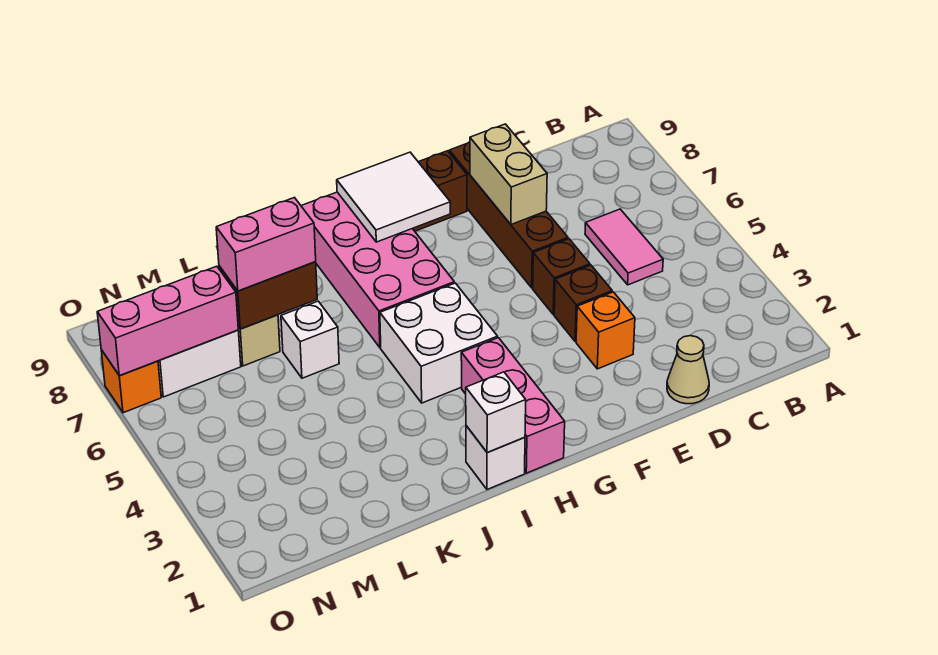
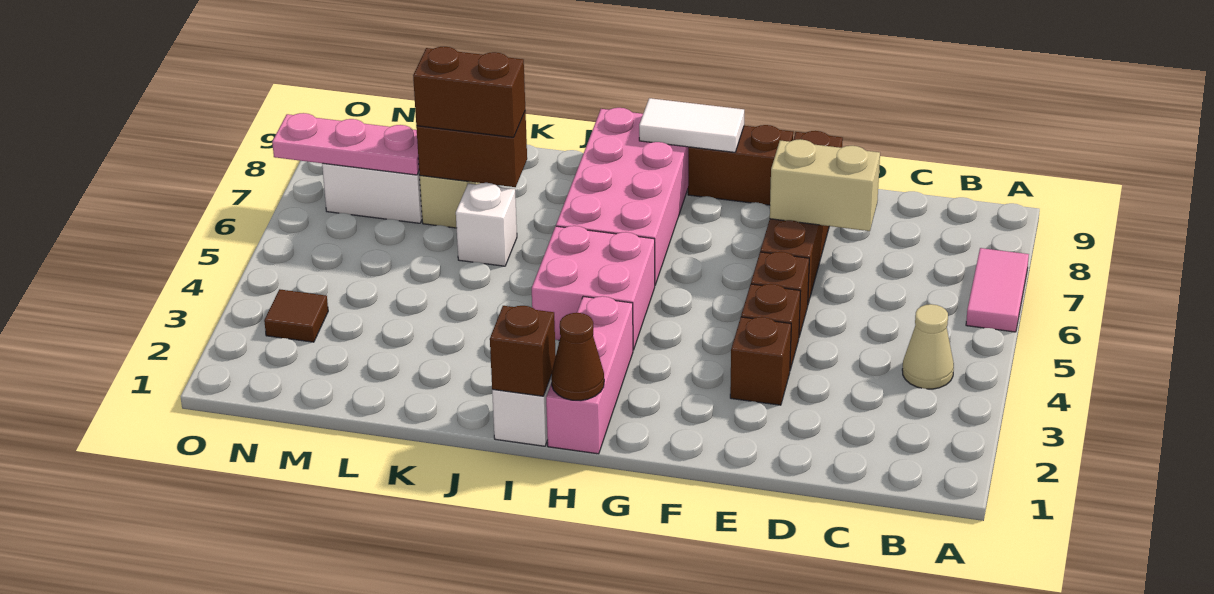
pink 1x2 tile [585,209,663,285] -> pink 1x2 tile moved to [966,248,1029,332]
tan 1x1 cone [667,336,709,404] -> tan 1x1 cone moved to [902,304,954,389]
orange 1x1 brick [576,292,635,369] -> brown 1x1 brick [730,317,791,405]
tan 1x2 brick [470,124,547,225] -> tan 1x2 brick turned to [770,139,880,231]
white 2x2 tile [337,152,450,242] -> white 1x2 tile [639,98,744,152]
none -> brown 1x1 cone [551,313,604,400]
white 2x2 brick [380,283,498,403] -> pink 2x2 brick [532,226,655,350]
white 1x1 brick [466,372,526,452] -> brown 1x1 brick [490,306,556,396]
pink 1x2 brick [216,198,316,291] -> brown 1x2 brick [413,47,525,137]
pink 1x3 brick [97,266,238,376] -> pink 1x3 plate [272,113,419,175]
none -> brown 1x1 tile [264,289,328,342]
orange 1x1 brick [101,350,161,413] -> none

